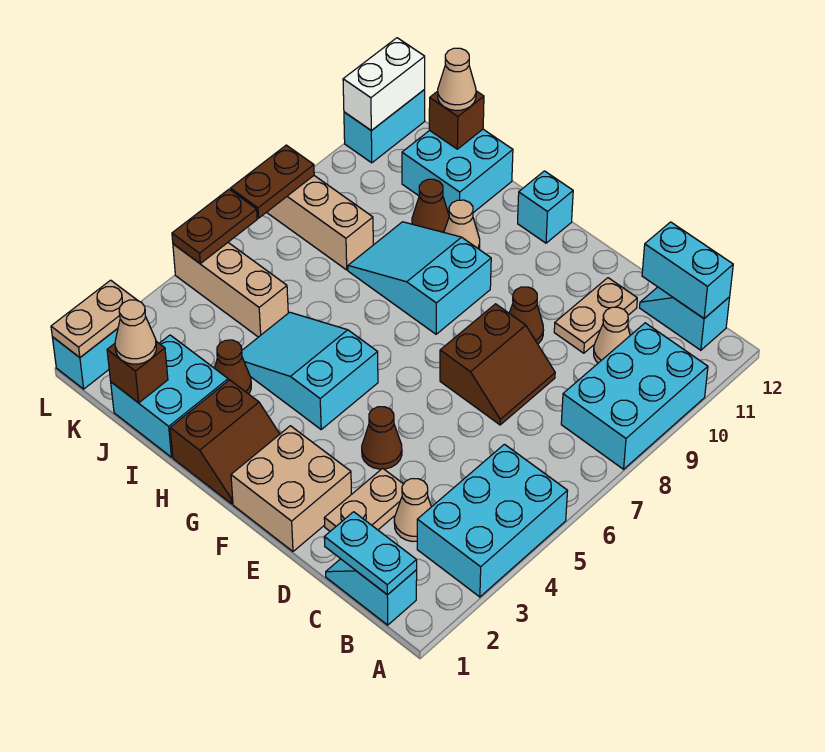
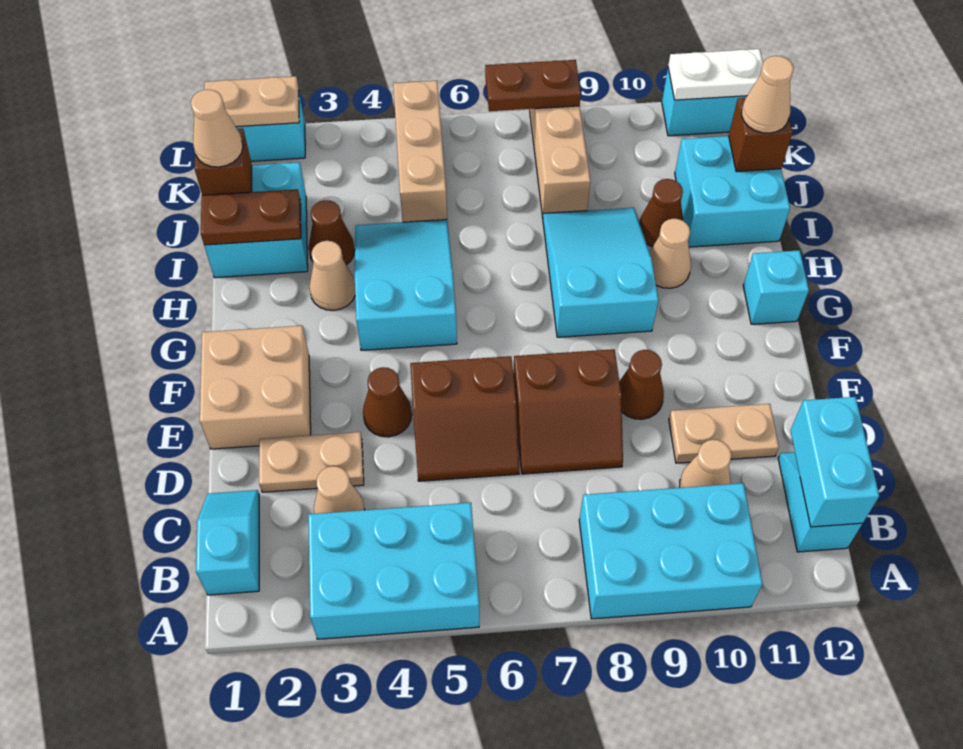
cyan 1x2 plate [324,512,417,595] -> none
brown 2x2 slope [170,380,280,504] -> brown 2x2 slope moved to [410,356,519,481]
none -> tan 1x1 cone [309,241,355,310]
brown 1x2 plate [172,189,257,263] -> brown 1x2 plate moved to [201,189,301,245]
white 1x2 brick [343,38,425,131] -> white 1x2 plate [668,49,763,100]

